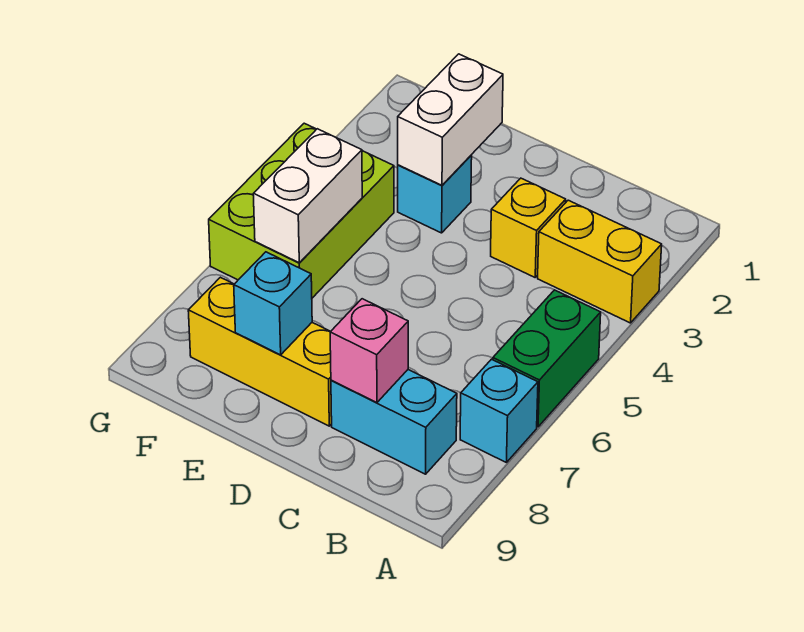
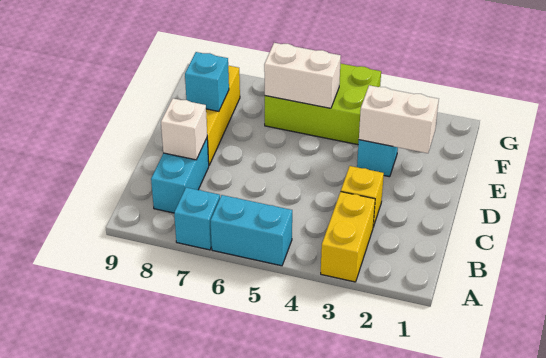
green 1x2 brick [493,290,601,427] -> cyan 1x2 brick [210,195,292,266]
pink 1x1 brick [330,299,408,403] -> white 1x1 brick [161,98,207,160]

